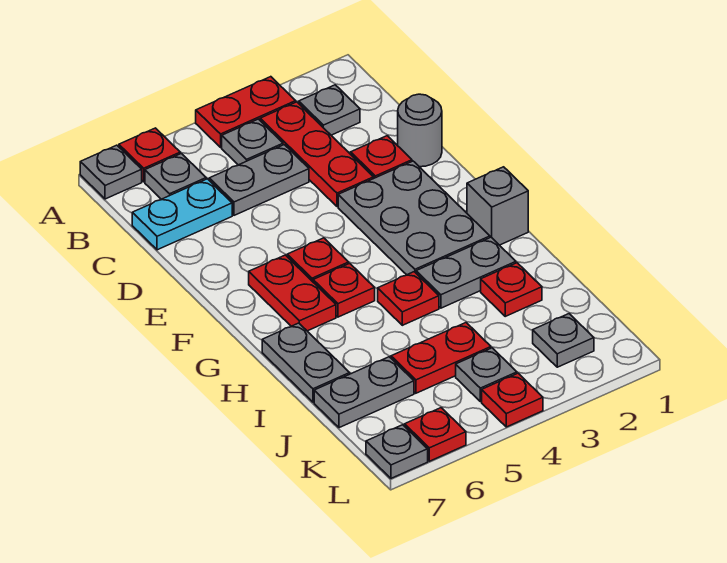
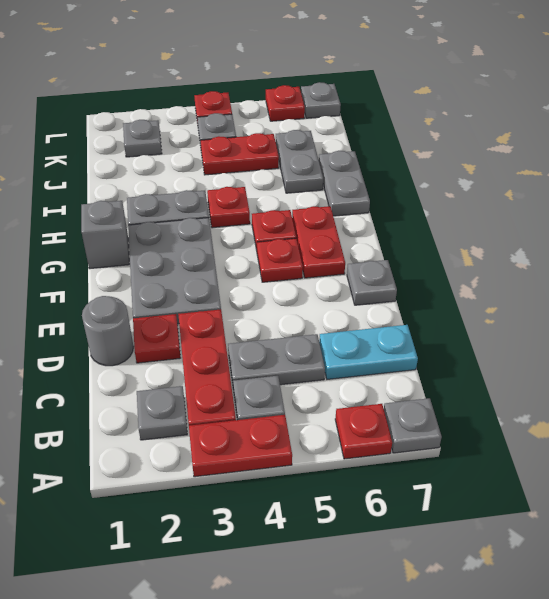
grey 1x1 plate [145,153,206,199] -> grey 1x1 plate moved to [347,260,397,305]
red 1x1 plate [481,263,542,316] -> none
grey 1x2 plate [314,357,414,428] -> grey 1x2 plate turned to [276,130,323,193]

